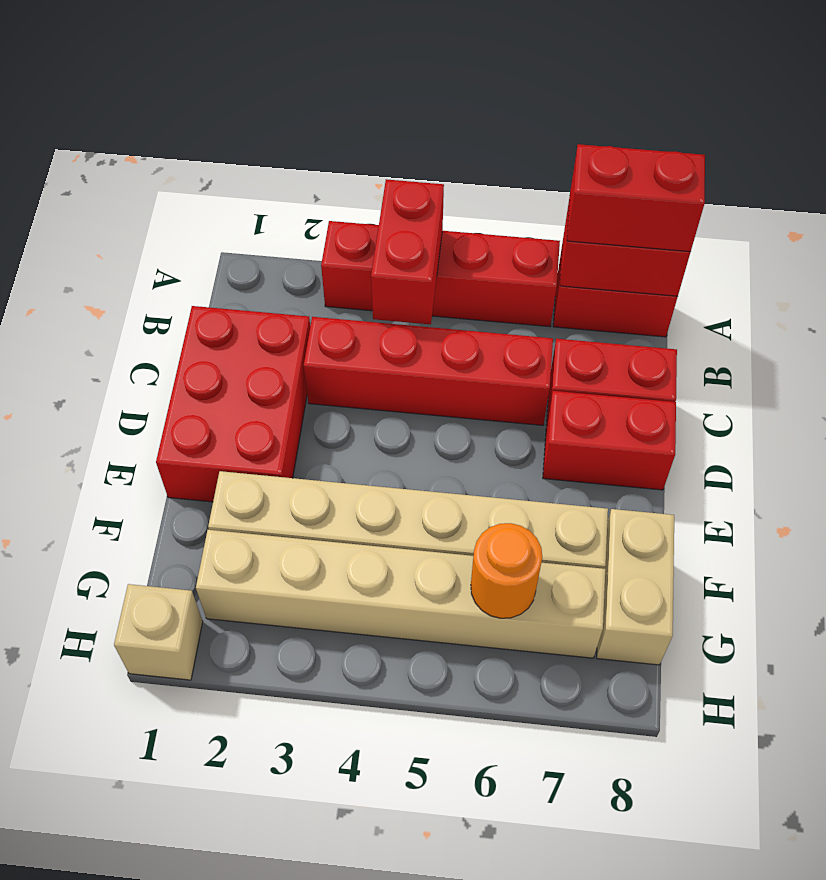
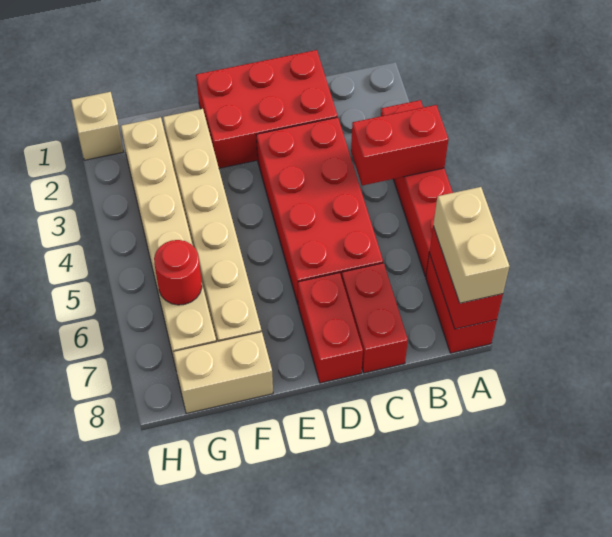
red 1x2 brick [567,144,705,252] -> tan 1x2 brick [433,187,510,303]
red 1x4 brick [304,317,553,425] -> red 2x4 brick [256,117,383,304]
orange 1x1 round brick [471,523,542,618] -> red 1x1 round brick [154,240,202,305]

